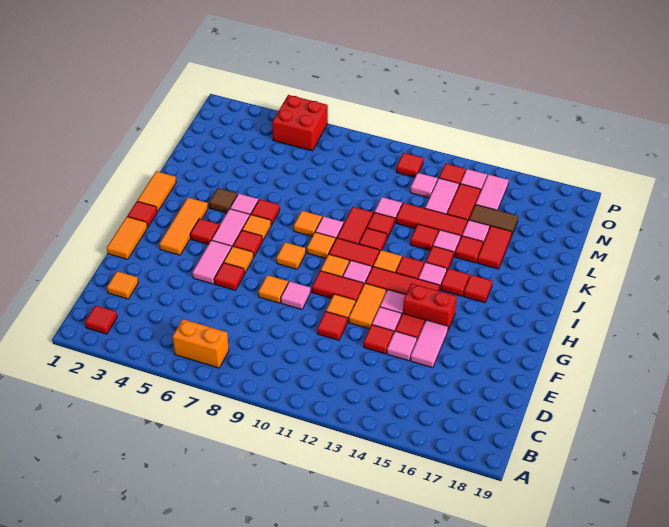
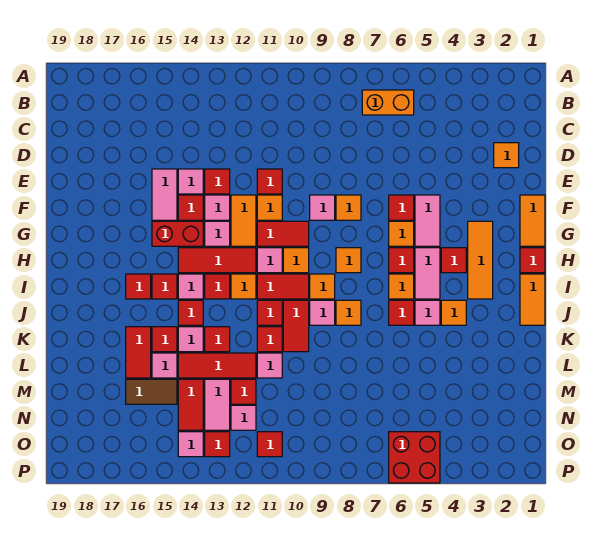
red 1x1 tile [85,305,117,334] -> red 1x1 tile moved to [231,379,256,404]
brown 1x1 tile [209,188,237,213] -> orange 1x1 tile [441,300,466,325]
pink 1x2 tile [475,174,509,210] -> none

